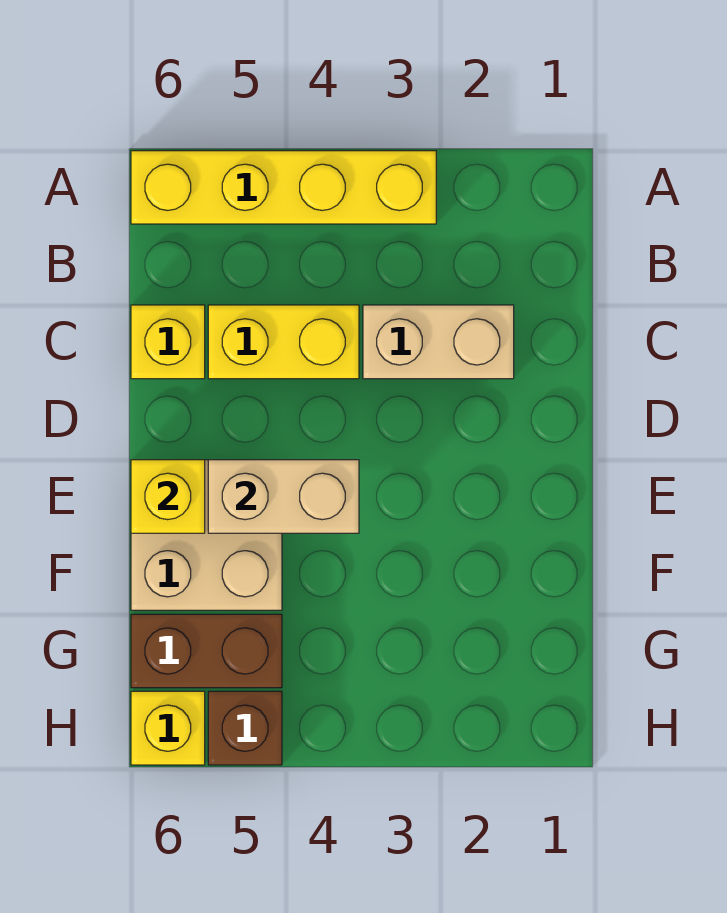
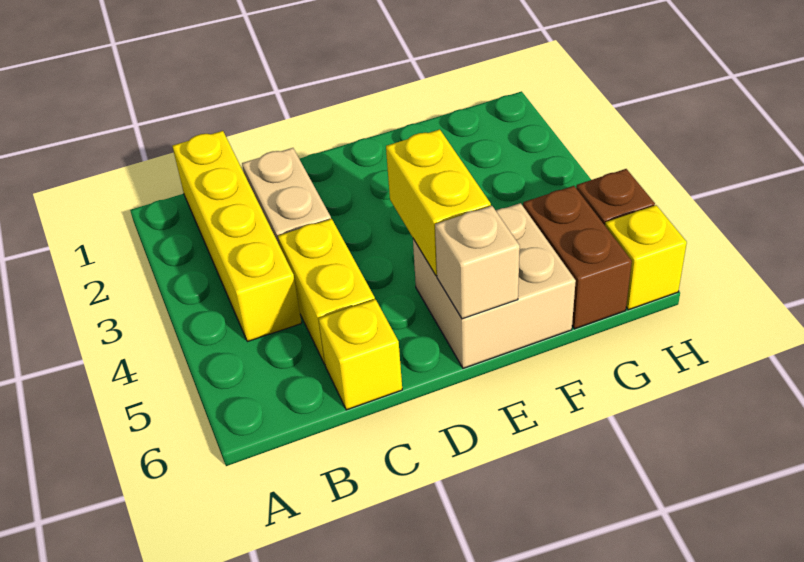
yellow 1x4 brick [131,151,436,224] -> yellow 1x4 brick moved to [172,131,301,342]
tan 1x2 brick [208,460,359,533] -> yellow 1x2 brick [386,129,491,276]
yellow 1x1 brick [131,460,205,533] -> tan 1x1 brick [435,206,520,319]

